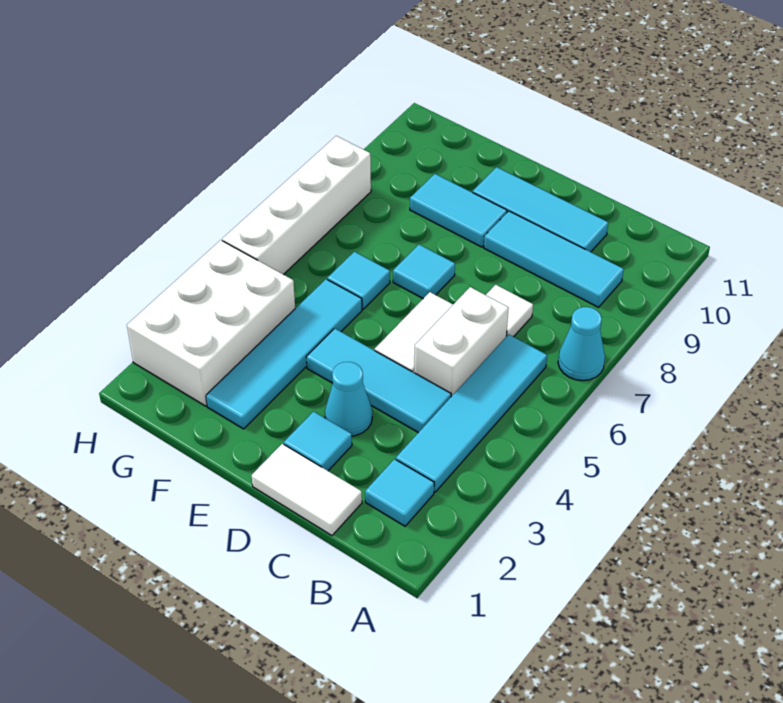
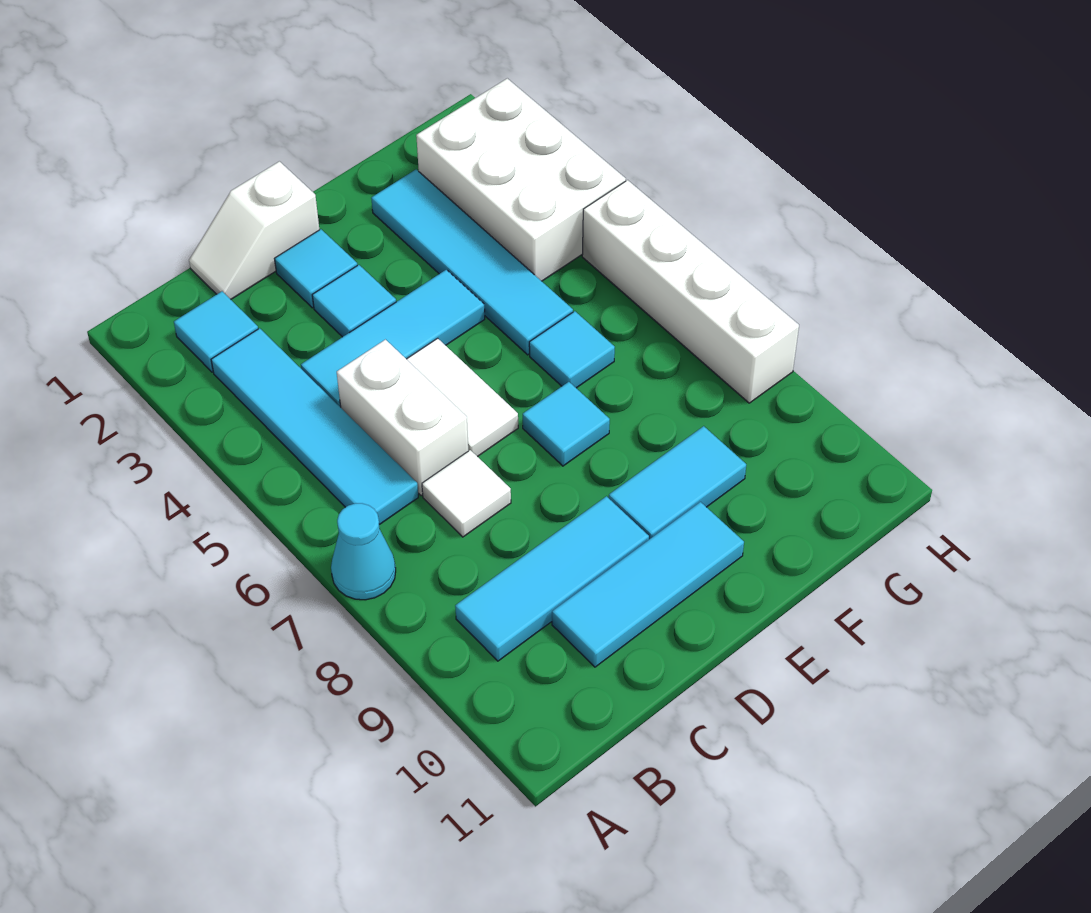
white 1x2 tile [252,444,362,536] -> white 1x2 slope [189,161,319,299]
cyan 1x1 cone [325,362,372,436] -> cyan 1x1 tile [312,265,396,337]

